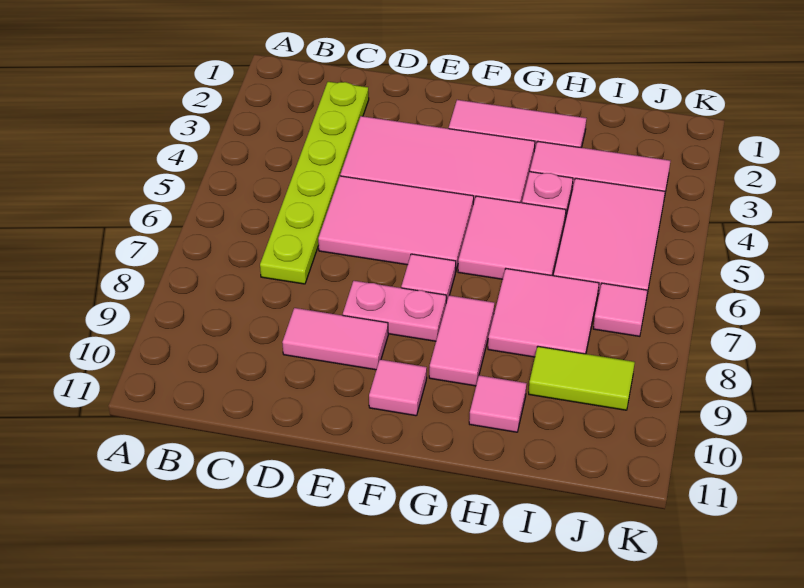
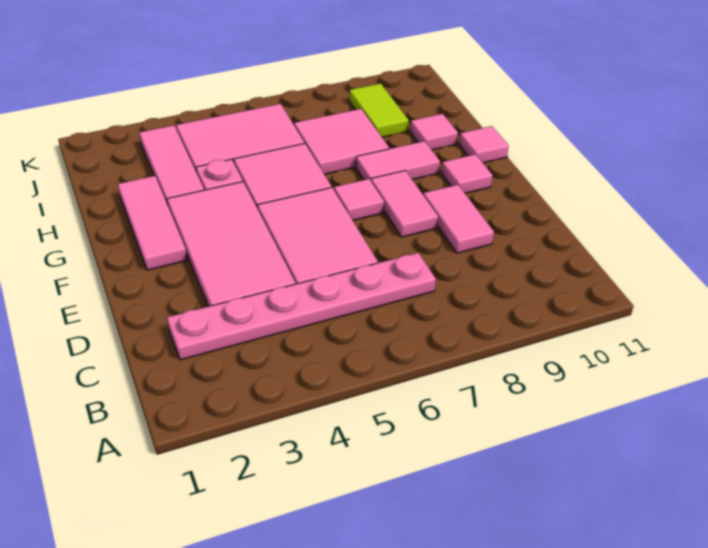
lime 1x6 plate [260,82,369,284] -> pink 1x6 plate [167,253,436,360]
pink 1x2 plate [343,281,446,341] -> pink 1x2 tile [371,171,438,237]
pink 1x1 tile [593,283,648,336] -> pink 1x1 tile moved to [459,126,509,163]

